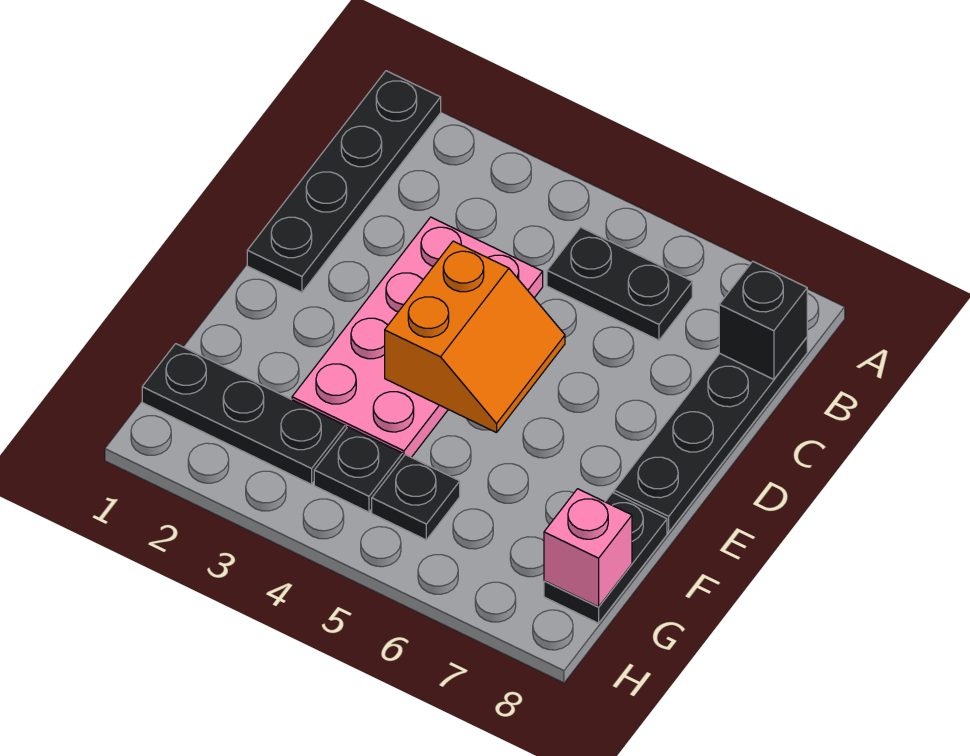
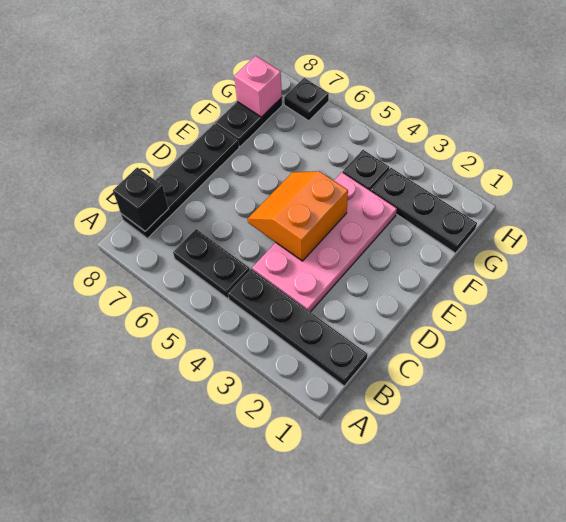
black 1x4 plate [247,71,441,292] -> black 1x4 plate turned to [228,269,367,386]
black 1x1 plate [372,455,460,540] -> black 1x1 plate moved to [284,78,329,121]

